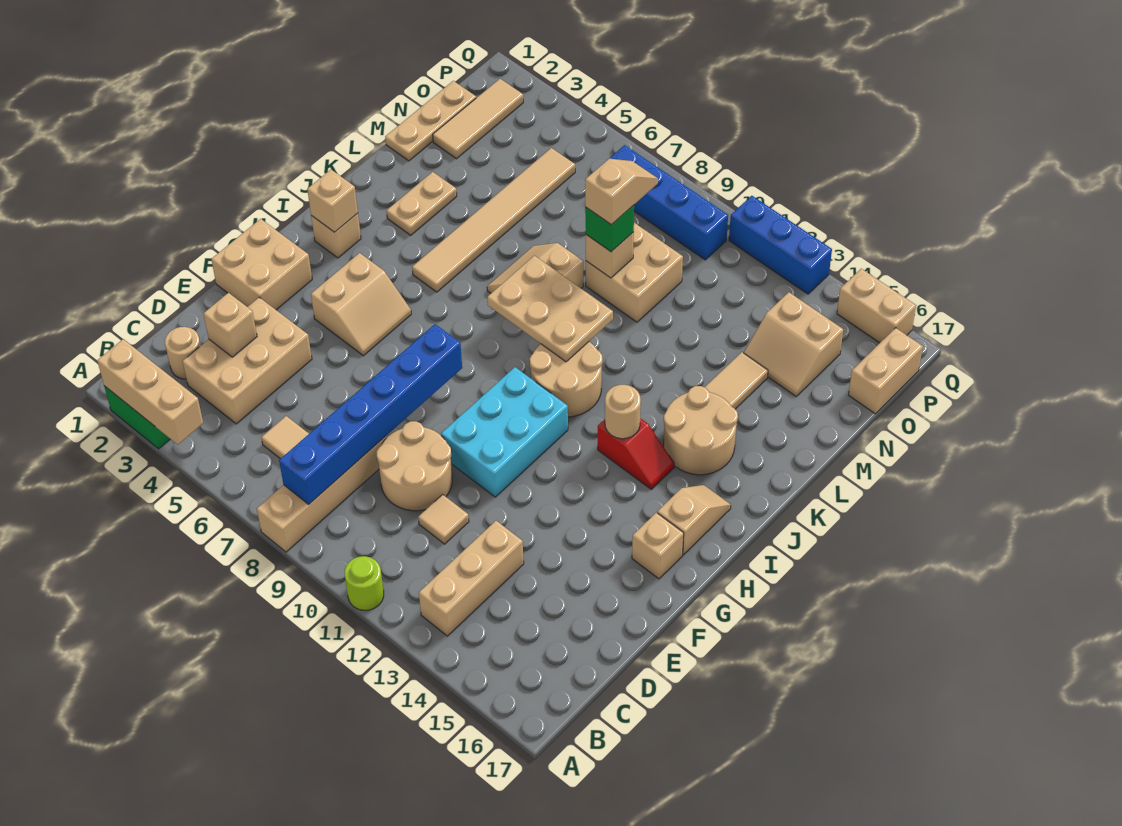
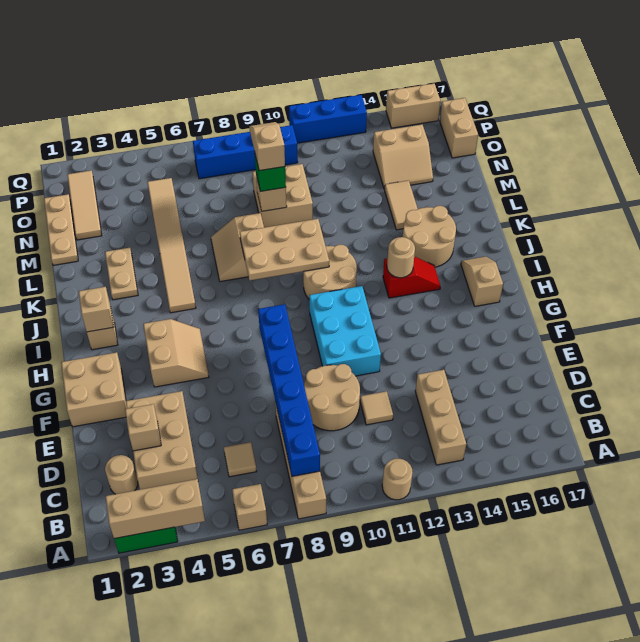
lime 1x1 round brick [345,556,384,610] -> tan 1x1 round brick [382,459,413,500]
tan 1x1 brick [632,513,684,579] -> tan 1x1 brick moved to [232,484,267,530]

